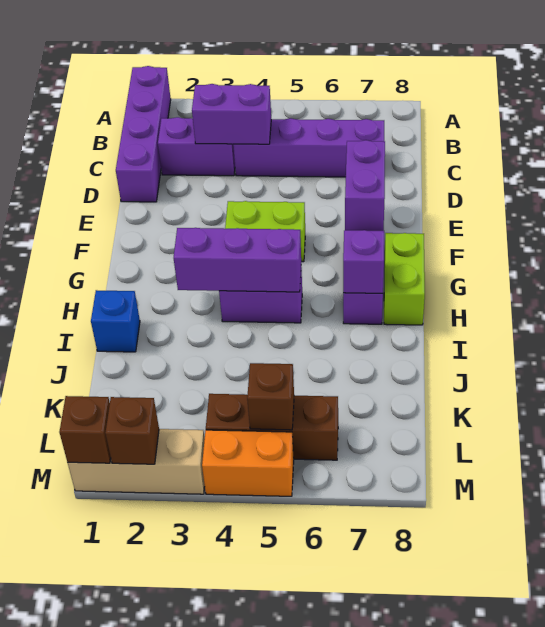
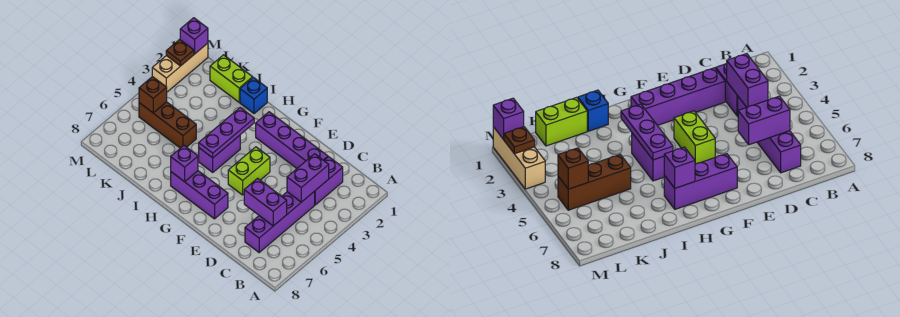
purple 1x4 brick [116,66,171,202] -> purple 1x4 brick moved to [256,112,328,168]
purple 1x2 brick [345,140,385,231] -> purple 1x2 brick moved to [244,178,287,226]
lime 1x2 brick [384,233,425,325] -> lime 1x2 brick moved to [210,55,253,102]
purple 1x3 brick [174,228,301,292] -> purple 1x3 plate [199,108,254,158]
brown 1x3 brick [206,394,338,460] -> brown 1x3 brick turned to [139,102,196,148]
brown 1x1 brick [59,396,111,463] -> purple 1x1 brick [180,18,208,54]
brown 1x1 brick [105,397,159,464] -> brown 1x1 plate [166,39,194,66]
orange 1x2 brick [202,430,294,496] -> none

